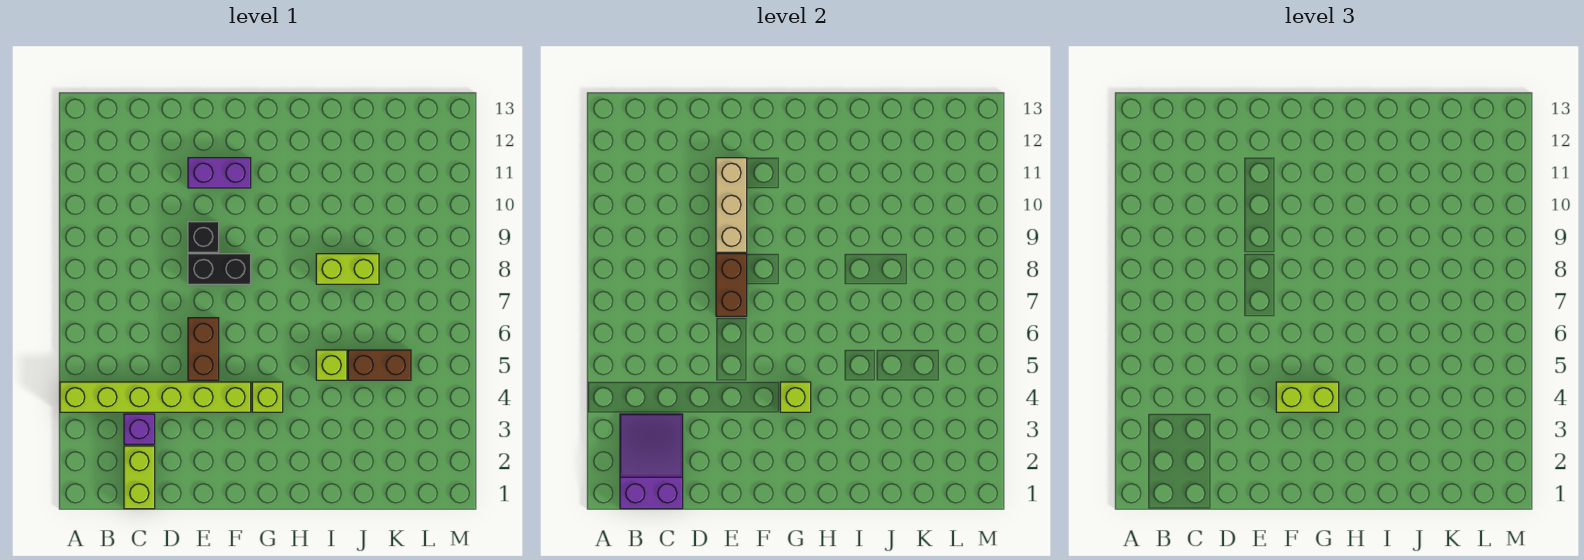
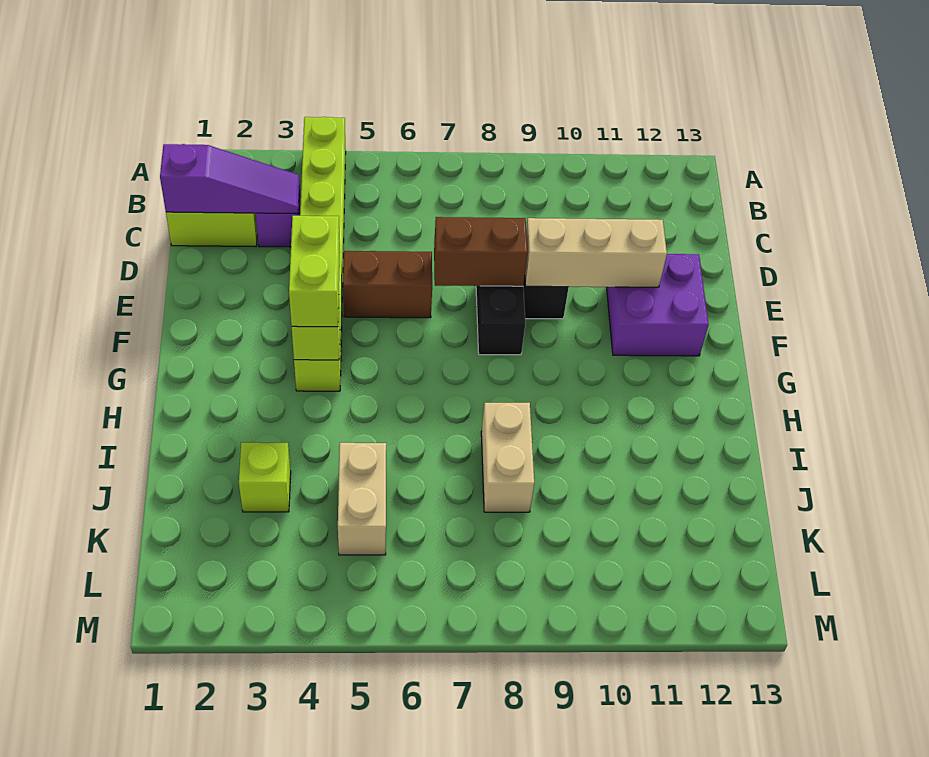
purple 2x3 slope [620,414,683,509] -> purple 1x3 slope [160,144,299,214]
purple 1x2 brick [188,158,251,188] -> purple 2x2 brick [607,254,709,356]
lime 1x1 brick [316,350,347,380] -> lime 1x1 brick moved to [239,442,291,512]
lime 1x2 brick [316,254,379,284] -> tan 1x2 brick [481,403,534,512]
brown 1x2 brick [348,350,411,380] -> tan 1x2 brick [338,443,386,555]

